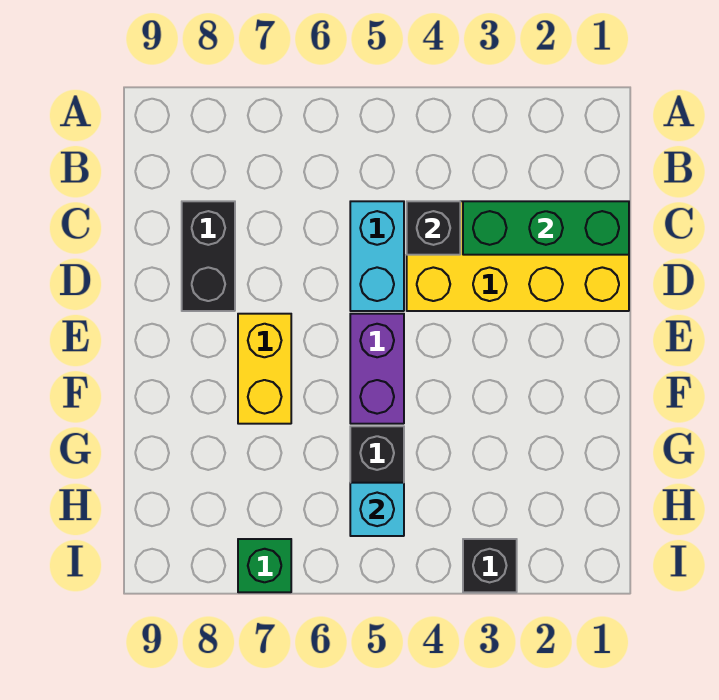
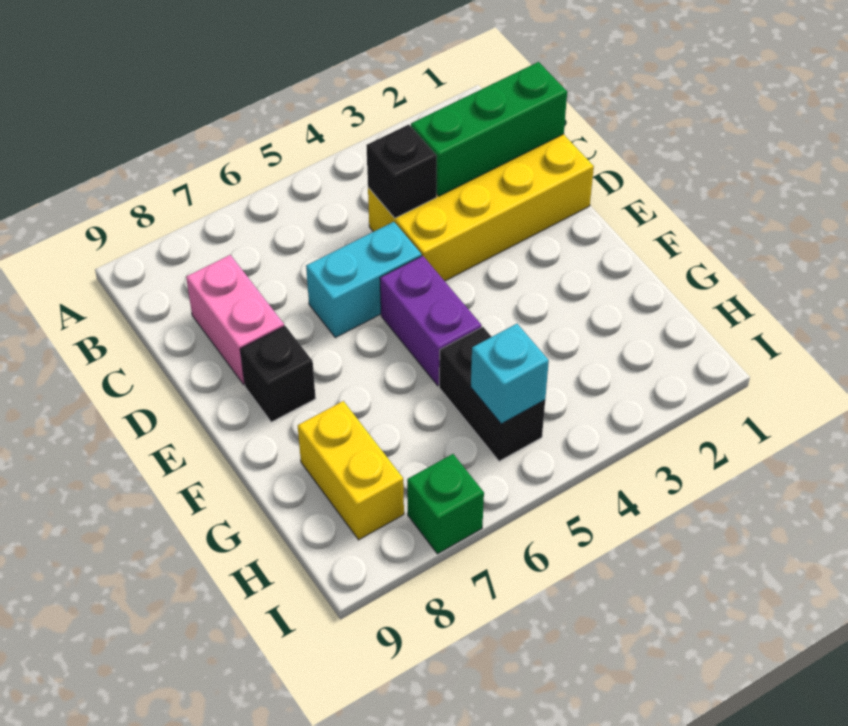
cyan 1x2 brick [350,201,404,311] -> cyan 1x2 brick turned to [306,222,422,338]
black 1x2 brick [182,201,235,311] -> pink 1x2 brick [186,255,284,385]
yellow 1x2 brick [238,314,291,424] -> yellow 1x2 brick moved to [298,401,404,540]
black 1x1 brick [463,539,517,592] -> black 1x1 brick moved to [240,326,316,422]

